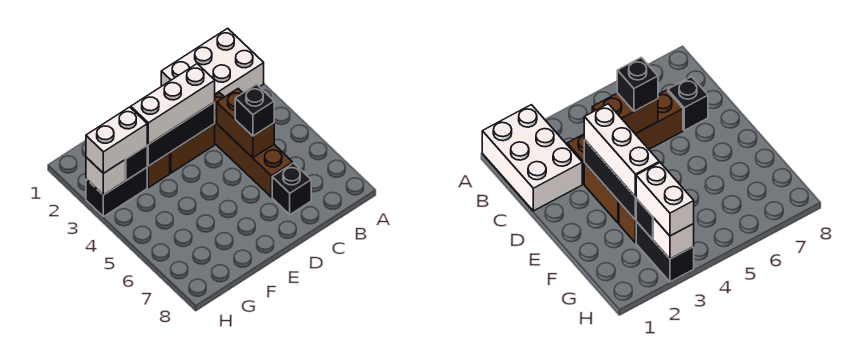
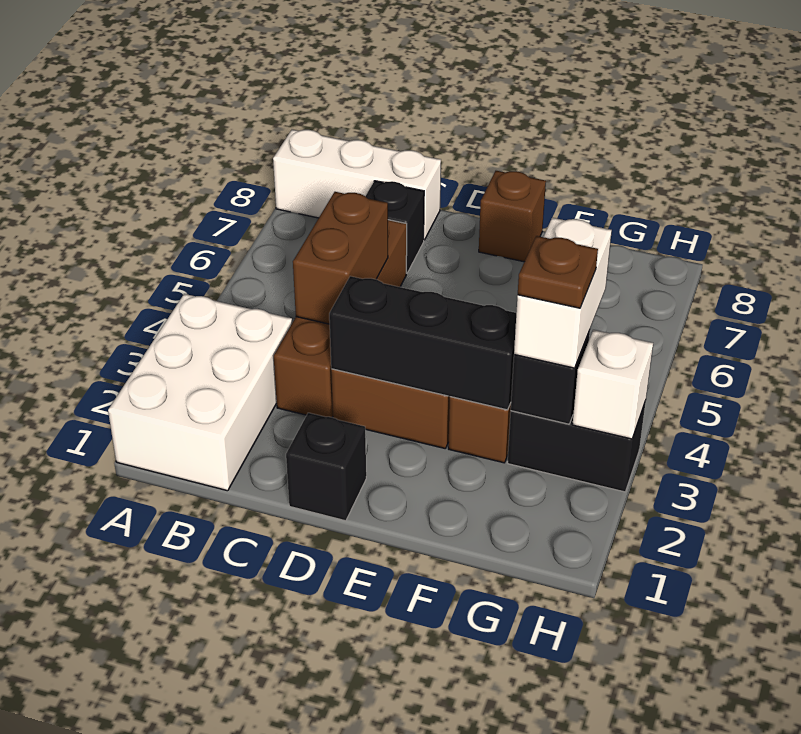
white 2x3 brick [161,28,264,97] -> white 2x3 brick turned to [108,294,292,491]
black 1x1 brick [235,84,274,136] -> black 1x1 brick moved to [286,413,366,521]
white 1x3 brick [131,64,215,144] -> white 1x3 brick moved to [273,130,441,240]
none -> brown 1x1 brick [479,171,546,262]
white 1x2 brick [86,107,147,173] -> white 1x2 brick turned to [514,218,612,368]
none -> brown 1x1 plate [518,236,598,308]

